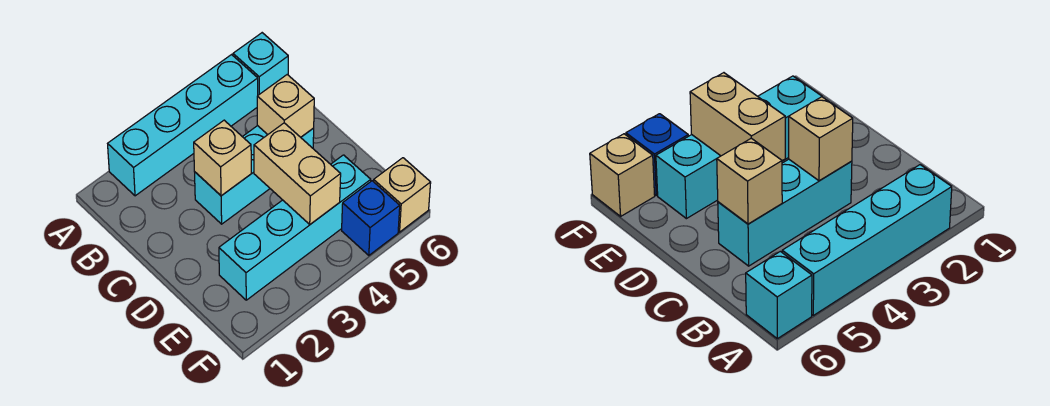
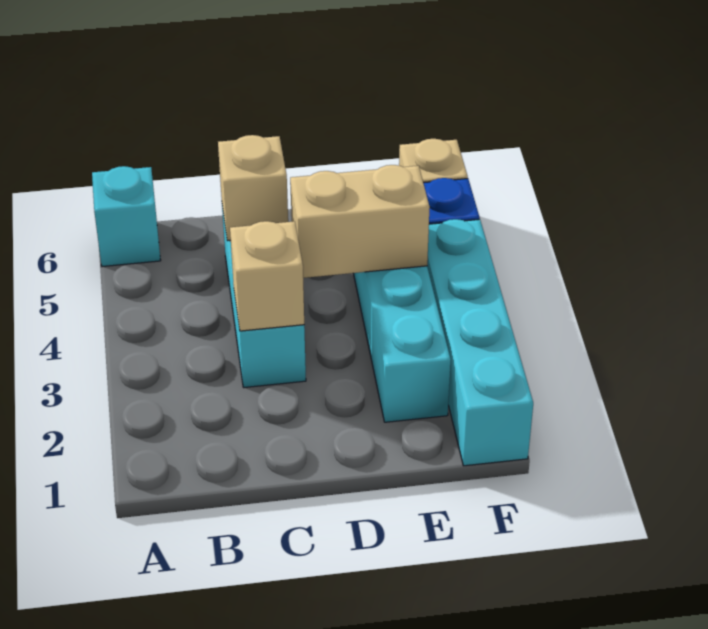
cyan 1x4 brick [108,55,258,196] -> cyan 1x4 brick moved to [427,219,533,466]

